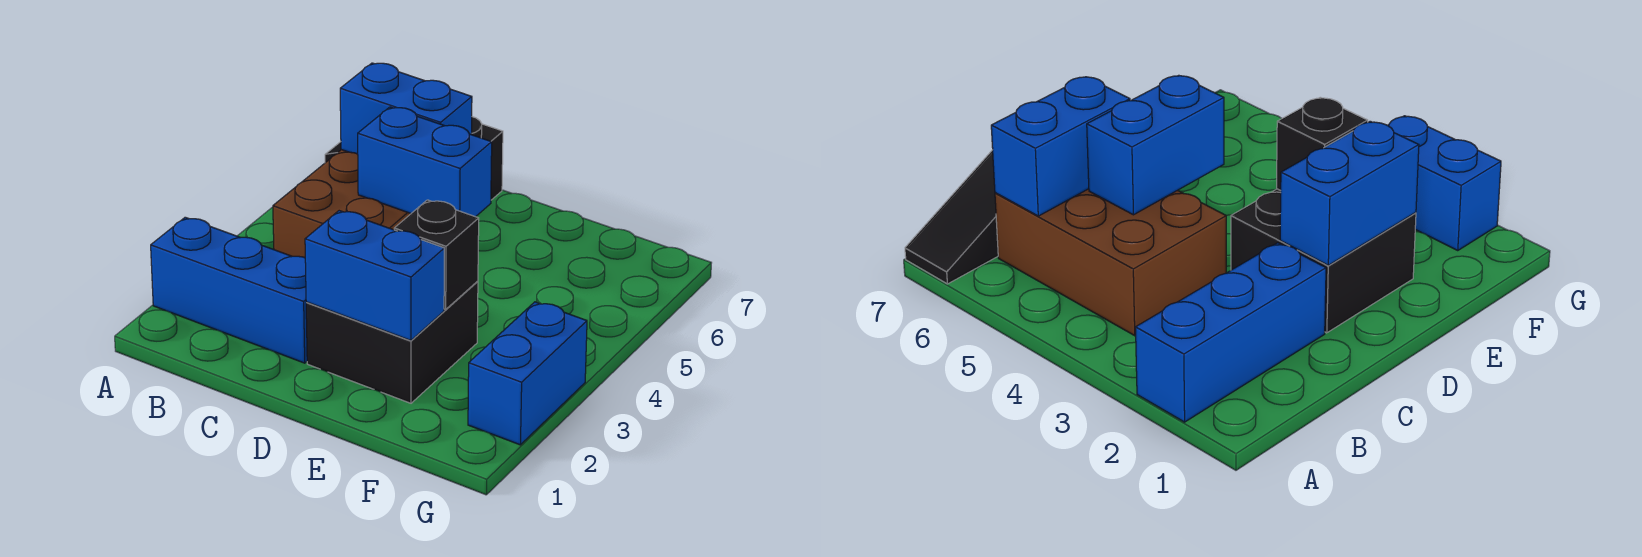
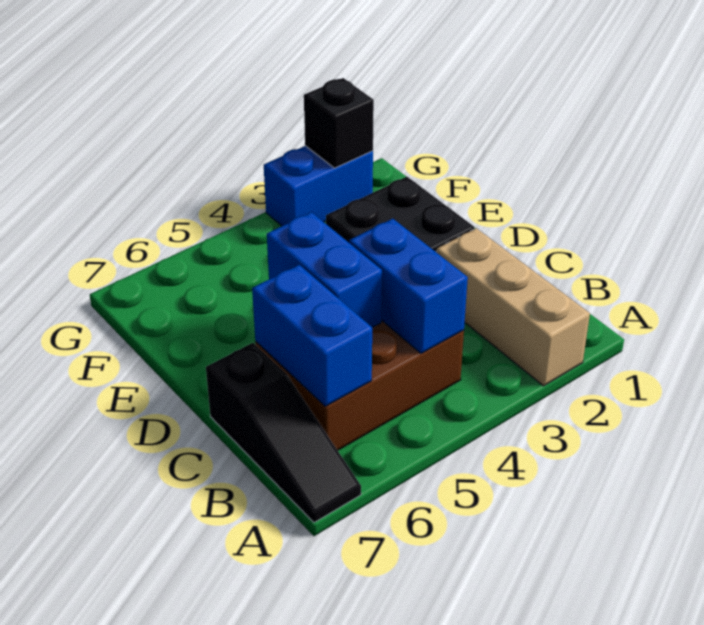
blue 1x3 brick [151,217,307,363] -> tan 1x3 brick [436,228,590,386]
blue 1x2 brick [305,211,444,341] -> blue 1x2 brick moved to [349,219,468,353]
black 1x1 brick [394,200,479,309] -> black 1x1 brick moved to [304,78,374,168]

